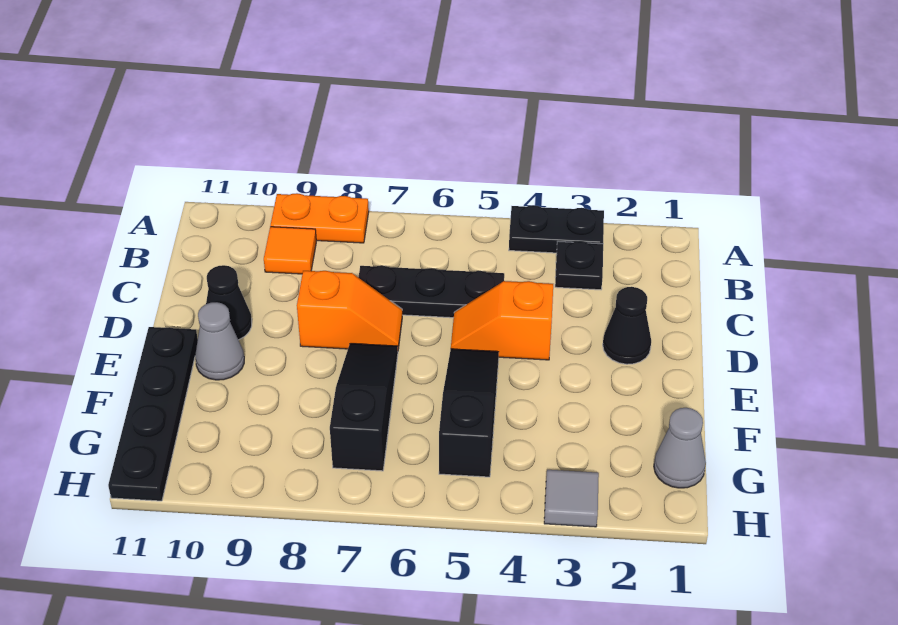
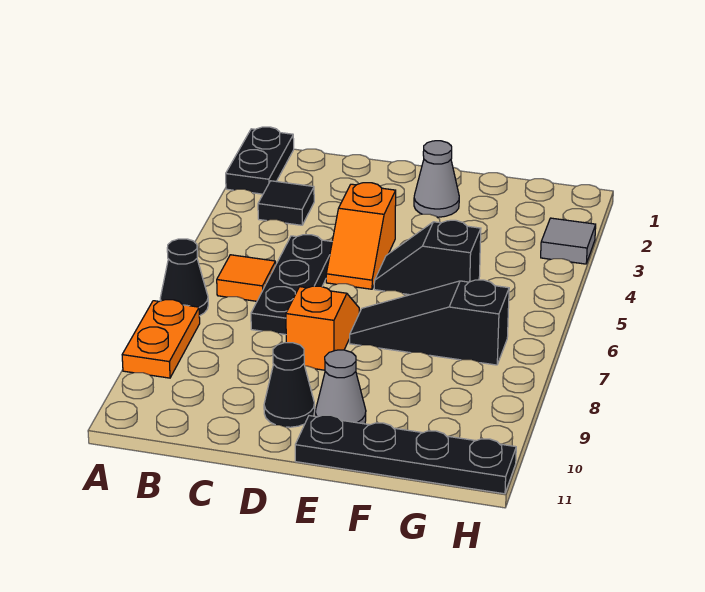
black 1x2 plate [509,205,604,253] -> black 1x2 plate moved to [226,127,294,194]
black 1x1 plate [555,241,603,290] -> black 1x1 tile [258,181,314,225]
orange 1x1 tile [264,227,316,274] -> orange 1x1 tile moved to [217,255,276,301]
black 1x1 cone [603,287,651,364] -> black 1x1 cone moved to [160,239,208,316]
black 1x3 slope [439,349,499,477] -> black 1x2 slope [374,220,481,295]
grey 1x1 cone [654,408,706,488] -> grey 1x1 cone moved to [414,141,459,217]

